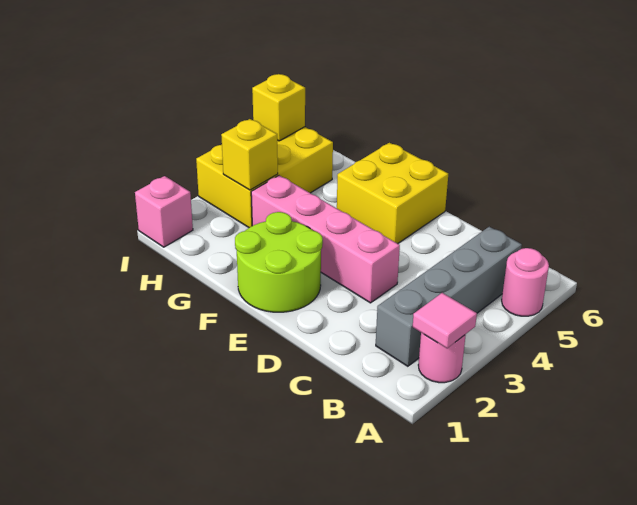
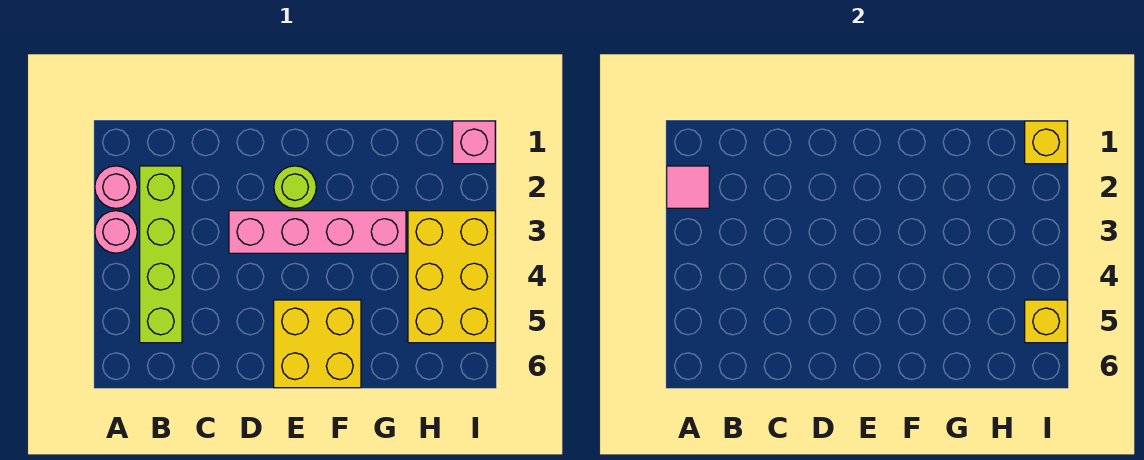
pink 1x1 round brick [502,248,549,316] -> pink 1x1 round brick moved to [95,211,137,253]
grey 1x4 brick [376,227,522,366] -> lime 1x4 brick [140,166,182,343]
lime 2x2 round brick [235,212,323,312] -> lime 1x1 round brick [274,166,316,208]
yellow 1x1 brick [221,119,278,190] -> yellow 1x1 brick moved to [1025,121,1067,164]

